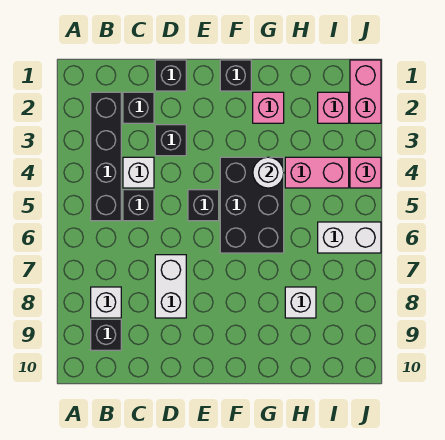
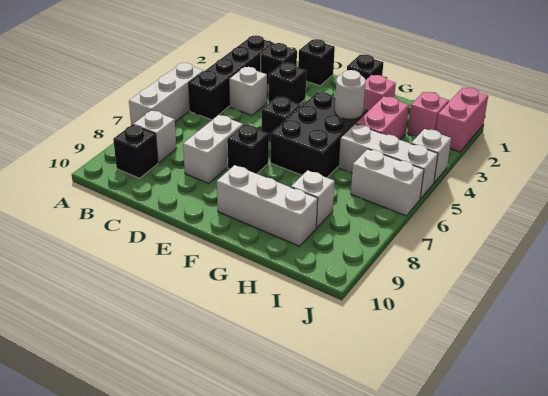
none -> white 1x3 brick [129,63,204,125]
black 1x1 brick [123,190,154,221] -> black 1x1 brick moved to [227,124,269,174]
none -> white 1x3 brick [217,165,318,246]
pink 1x2 brick [285,157,349,188] -> pink 1x2 brick turned to [356,96,409,140]
none -> white 1x3 brick [339,124,438,199]
pink 1x1 brick [350,157,381,188] -> white 1x1 brick [411,129,451,182]

